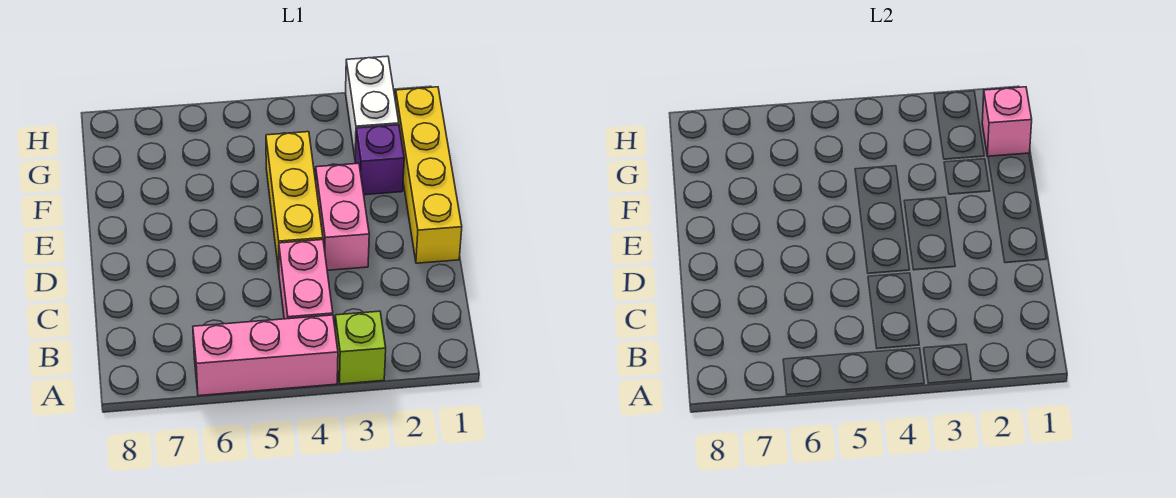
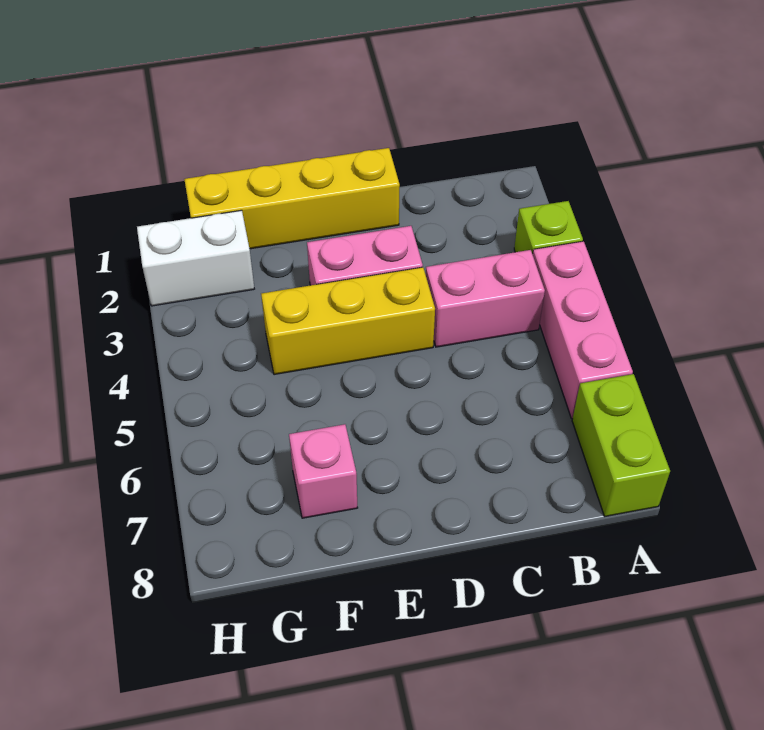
none -> lime 1x2 brick [572,374,670,516]
purple 1x1 brick [355,125,404,195] -> none
pink 1x1 brick [982,87,1032,156] -> pink 1x1 brick moved to [289,424,358,518]

